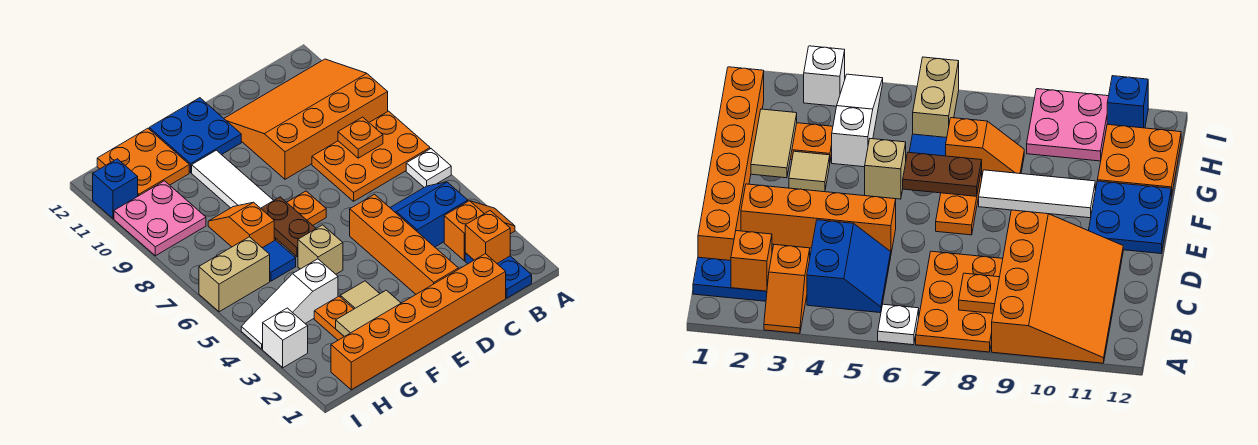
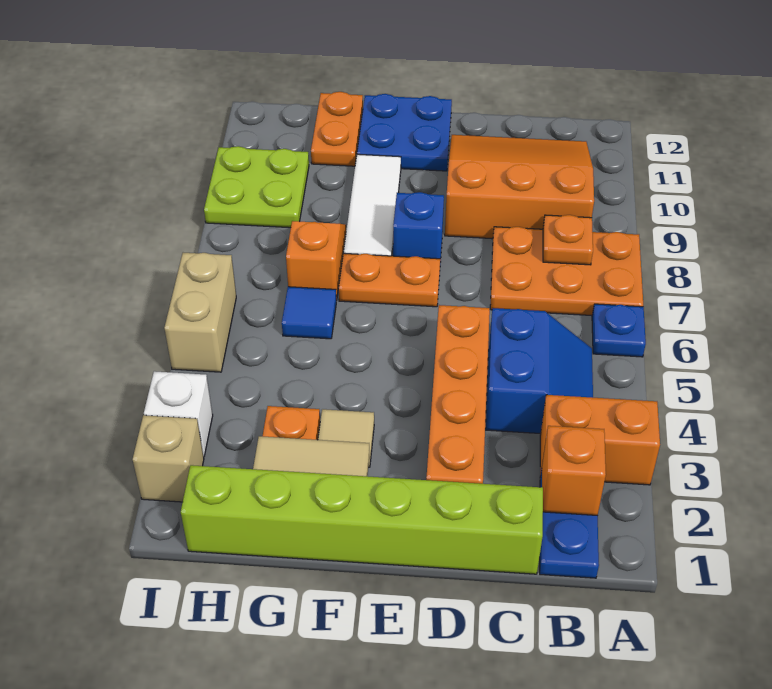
orange 1x2 slope [444,201,515,261] -> orange 1x2 brick [540,395,660,485]
white 1x1 plate [406,149,451,187] -> blue 1x1 plate [592,304,646,357]
orange 3x4 slope [224,59,388,179] -> orange 3x3 slope [445,135,594,239]
blue 2x2 slope [390,182,468,247] -> blue 2x2 slope turned to [486,308,593,434]
orange 1x6 brick [331,254,506,390] -> lime 1x6 brick [181,465,543,574]
tan 1x1 brick [298,225,343,274] -> tan 1x1 brick moved to [133,415,204,502]
brown 1x2 plate [261,197,316,256] -> none
white 1x3 slope [241,259,338,349] -> none
orange 2x2 plate [97,128,189,196] -> orange 1x2 plate [311,92,363,166]
tan 1x2 brick [199,237,270,312] -> tan 1x2 brick turned to [164,253,236,372]
pink 2x2 plate [114,181,206,256] -> lime 2x2 plate [204,146,309,228]
blue 1x1 brick [93,159,138,218] -> blue 1x1 brick moved to [393,192,444,262]

